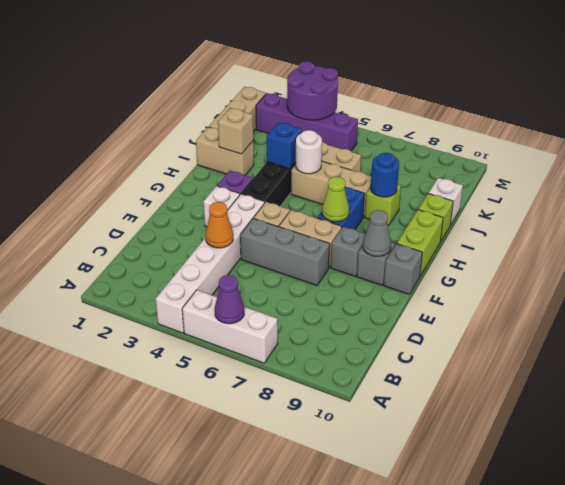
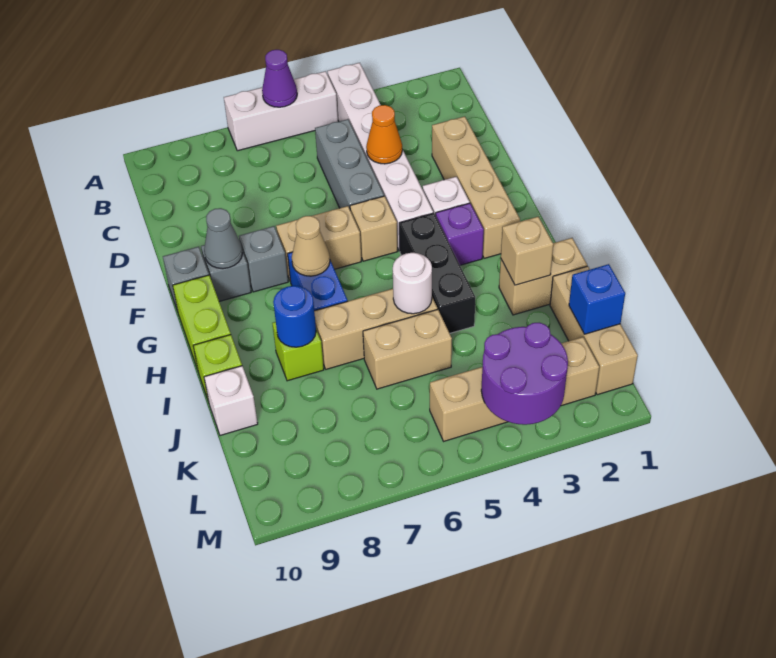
none -> tan 1x4 brick [432,116,520,258]
grey 1x3 brick [240,218,330,285] -> grey 1x3 brick turned to [315,119,384,208]
lime 1x1 cone [322,177,349,222] -> tan 1x1 cone [292,216,330,276]
blue 1x1 brick [267,122,302,169] -> blue 1x1 brick moved to [569,264,625,334]
purple 1x4 brick [256,93,358,151] -> tan 1x4 brick [430,337,599,441]

